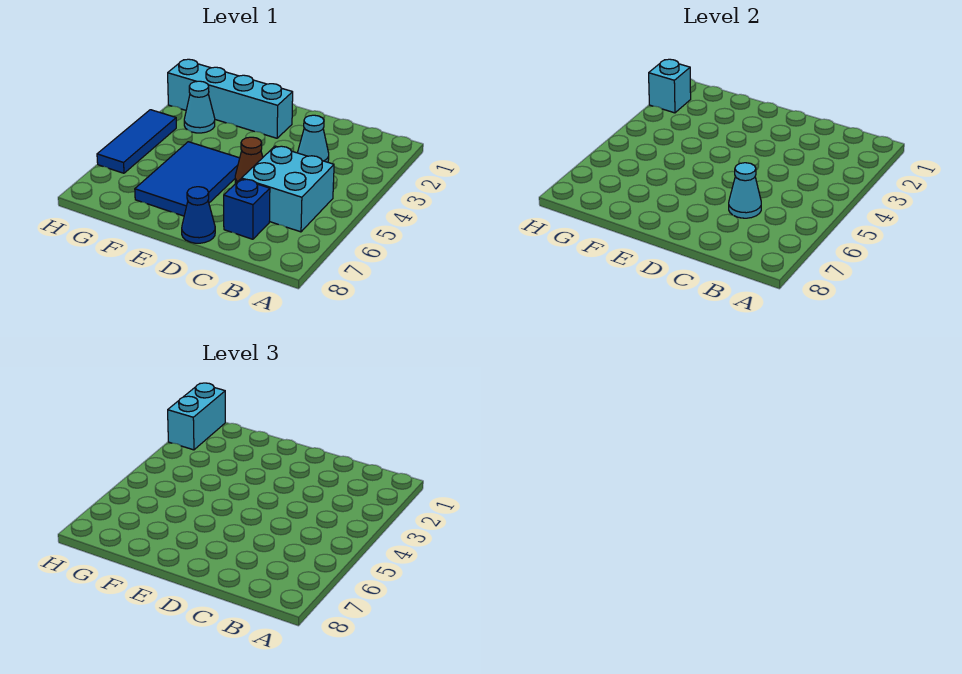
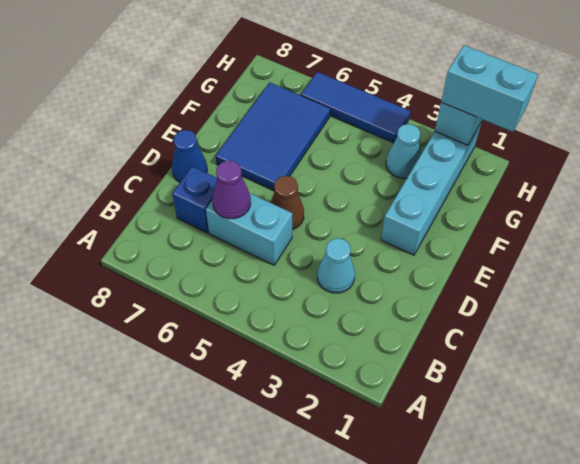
cyan 2x2 brick [242,146,334,232] -> cyan 1x2 brick [206,193,292,265]
cyan 1x1 cone [729,163,761,218] -> purple 1x1 cone [212,161,251,219]
blue 2x3 tile [135,142,240,216] -> blue 2x3 tile turned to [216,82,330,191]

